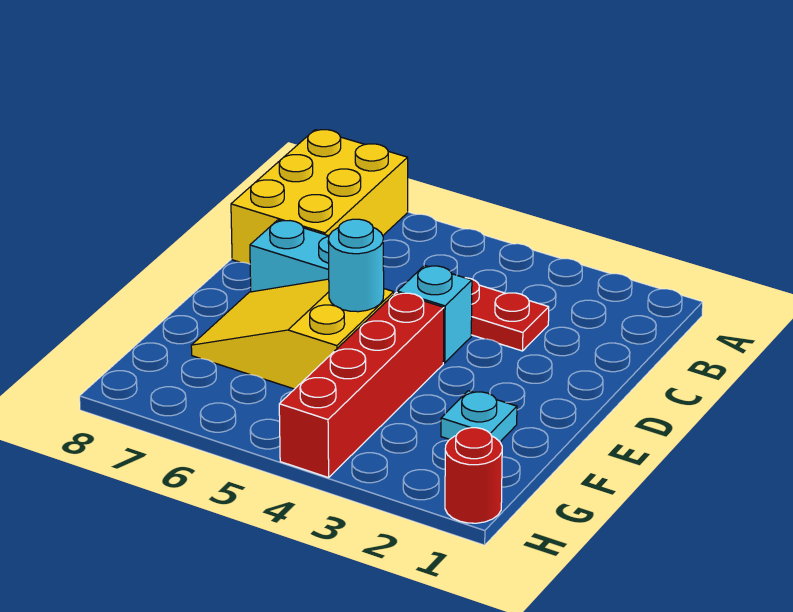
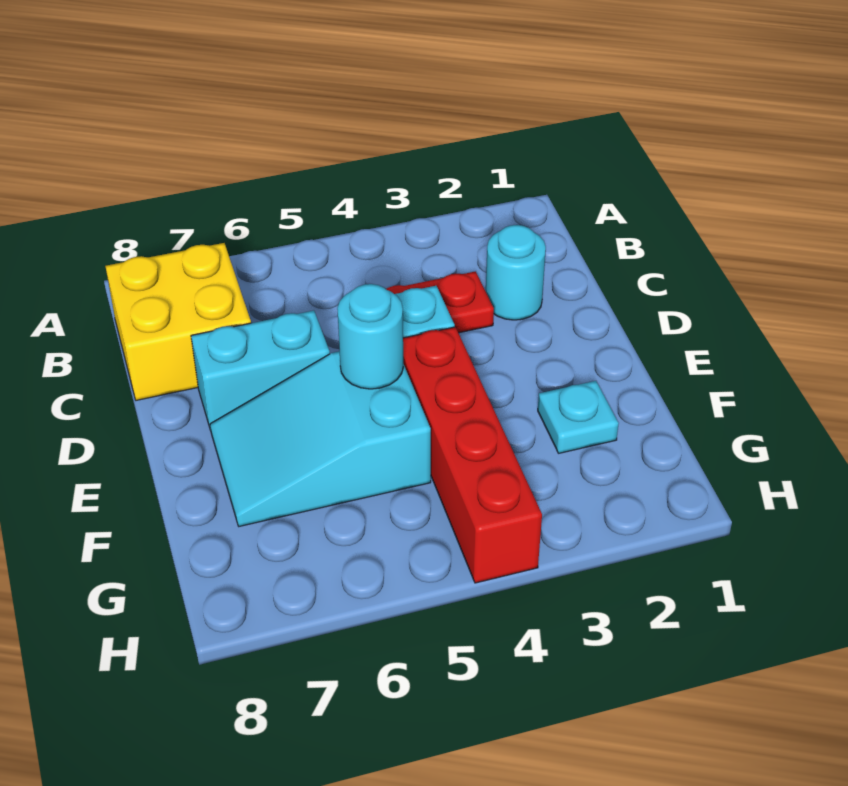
yellow 2x3 brick [231,130,408,264] -> yellow 2x2 brick [105,243,251,400]
none -> cyan 1x1 round brick [486,225,546,320]
yellow 2x3 slope [191,279,394,389] -> cyan 2x3 slope [210,351,431,526]
red 1x1 round brick [445,428,502,523] -> none

